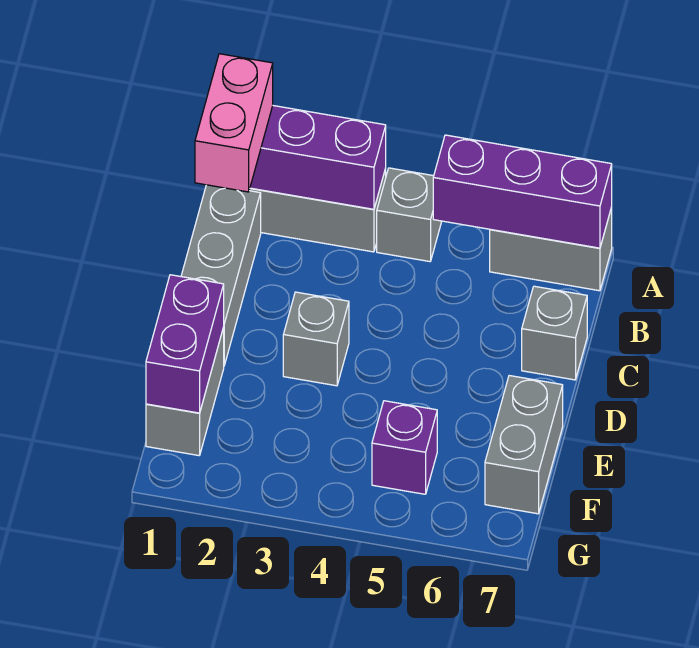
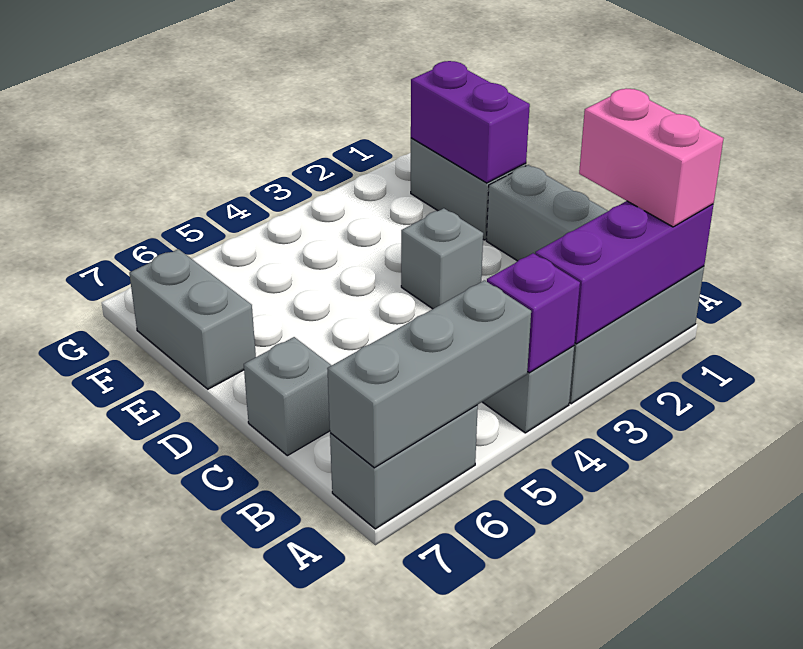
purple 1x3 brick [433,135,612,248] -> grey 1x3 brick [327,280,531,468]
purple 1x1 brick [372,401,437,494] -> purple 1x1 brick moved to [487,253,580,373]

